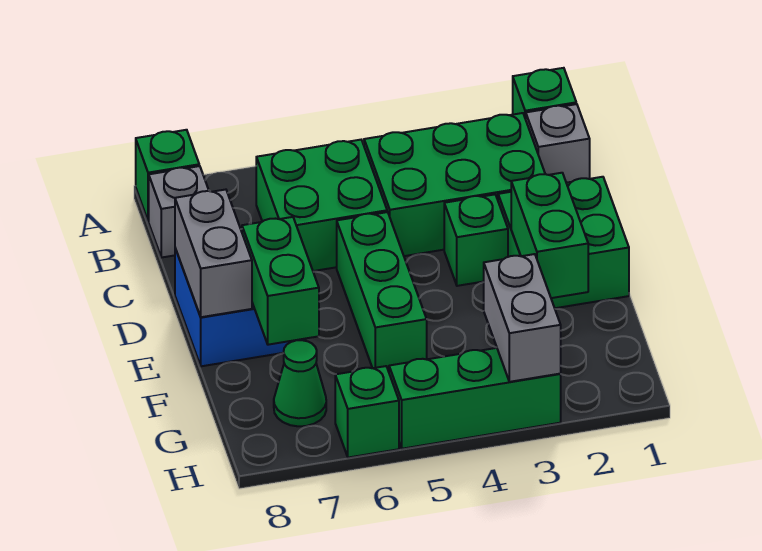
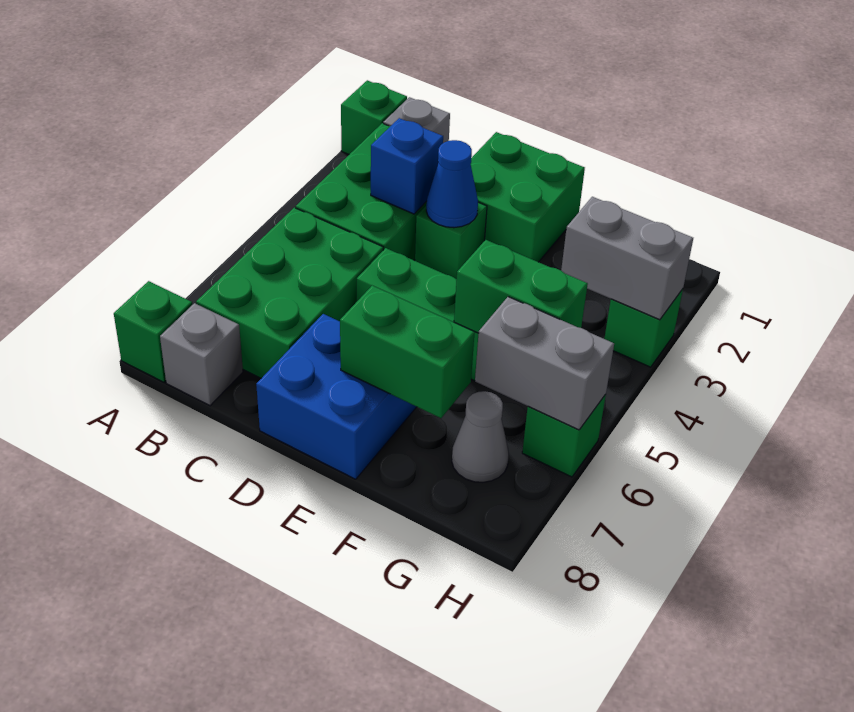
green 2x2 brick [256,140,387,271] -> green 2x3 brick [196,208,383,378]
none -> blue 1x1 brick [371,118,443,214]
none -> blue 1x1 cone [426,140,478,228]
grey 1x2 brick [175,190,252,317] -> grey 1x2 brick moved to [475,297,614,430]
green 1x2 brick [511,173,588,298] -> green 1x2 brick moved to [454,240,588,333]
green 1x1 cone [274,340,326,426] -> grey 1x1 cone [452,391,509,482]
green 1x3 brick [389,348,561,449] -> green 1x1 brick [604,289,683,367]

